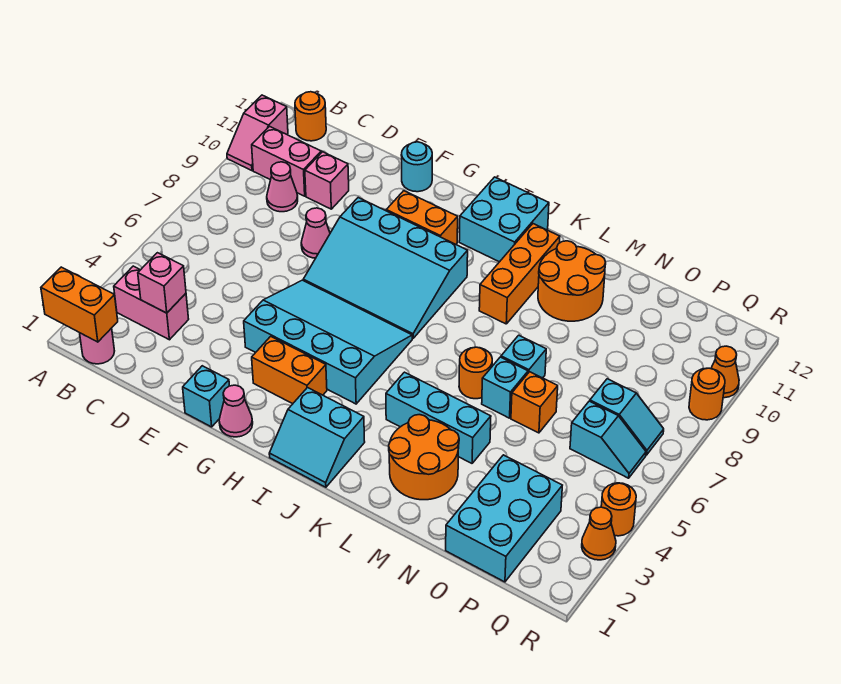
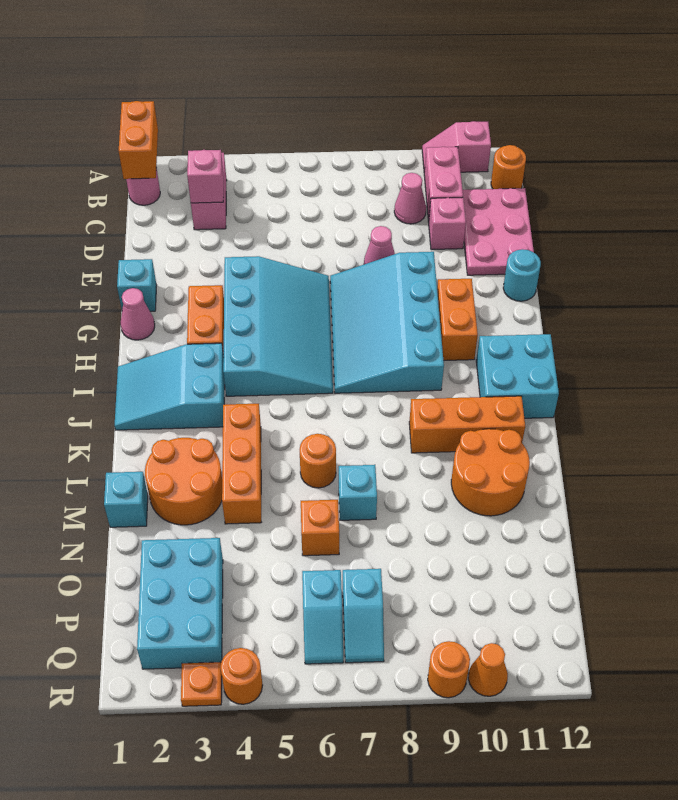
none -> pink 2x3 plate [463,188,534,275]
cyan 2x2 slope [269,388,365,487] -> cyan 2x3 slope [115,343,225,430]
cyan 1x3 brick [386,372,491,463] -> orange 1x3 brick [222,404,261,524]
cyan 1x1 brick [482,357,528,418] -> cyan 1x1 brick moved to [104,472,148,527]
cyan 2x3 brick [446,455,562,582] -> cyan 2x3 brick turned to [137,538,223,669]
orange 1x1 cone [582,507,616,560] -> orange 1x1 plate [181,662,222,706]

